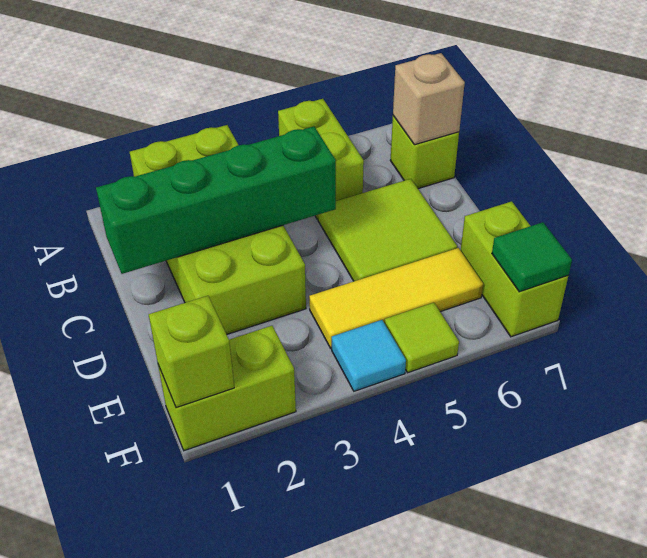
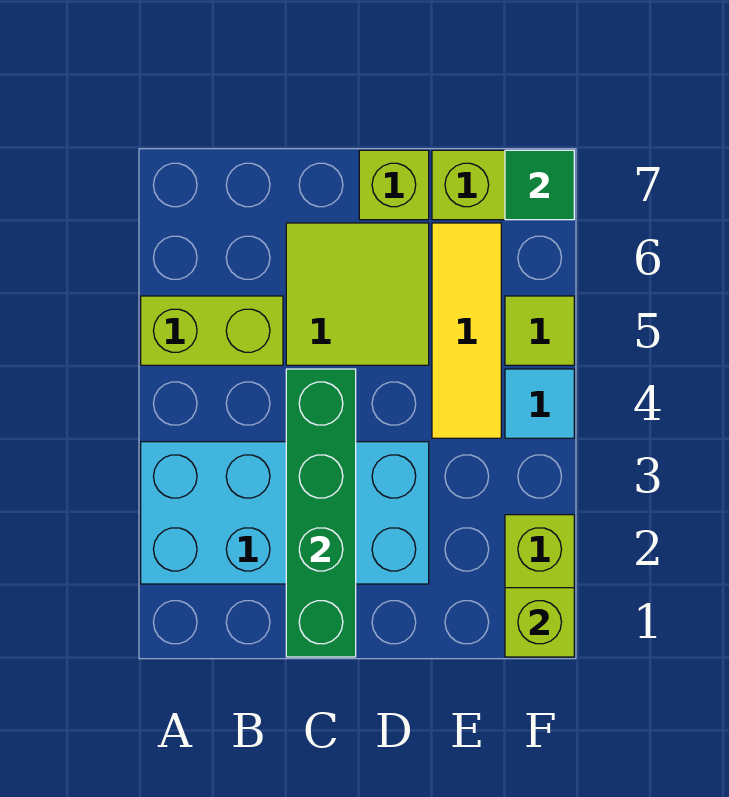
lime 2x4 brick [130,125,306,334] -> cyan 2x4 brick [141,442,429,584]
lime 1x1 brick [390,116,459,189] -> lime 1x1 brick moved to [359,150,429,220]
tan 1x1 brick [393,53,465,145] -> none

